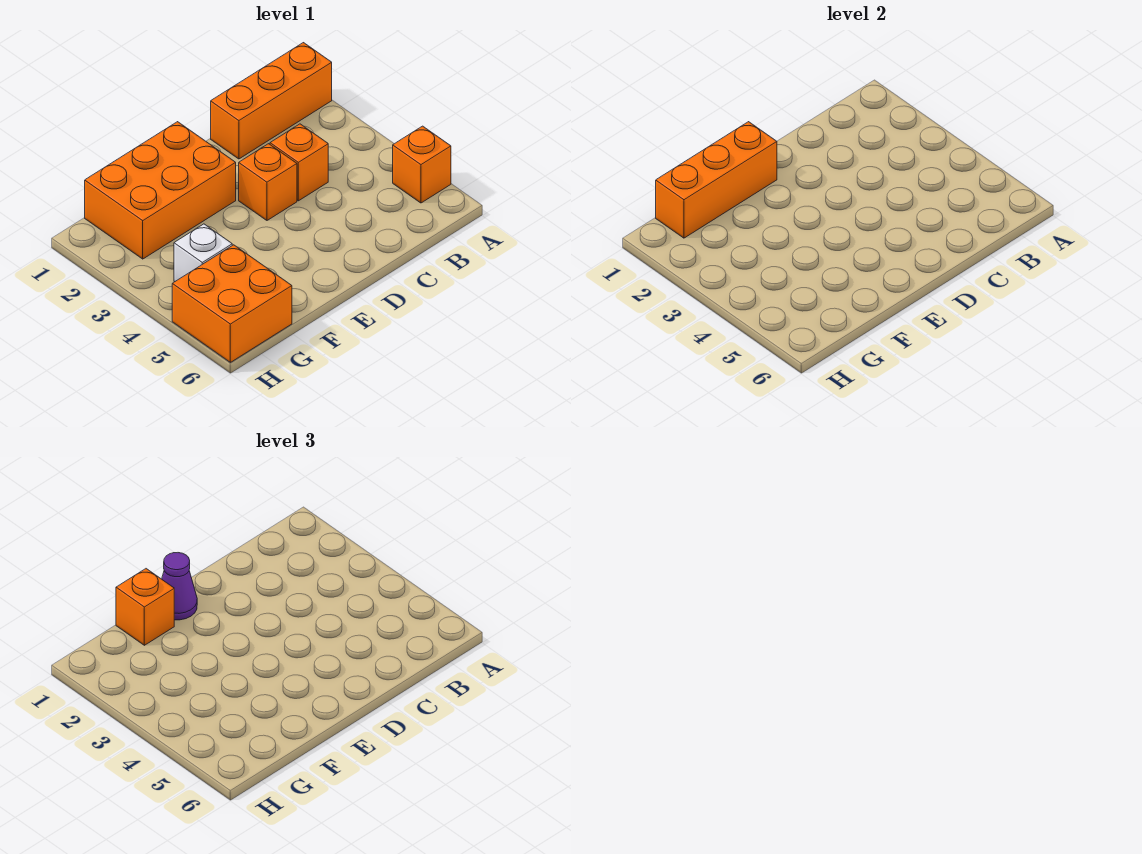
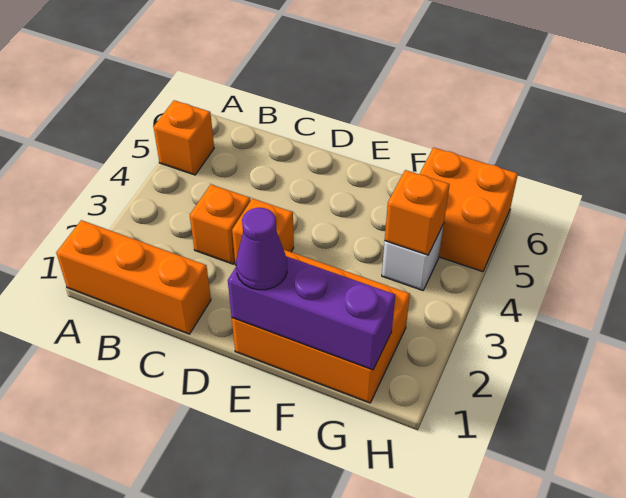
orange 1x3 brick [656,122,777,238] -> purple 1x3 brick [228,256,395,370]
orange 1x1 brick [116,569,174,645] -> orange 1x1 brick moved to [385,170,450,255]

